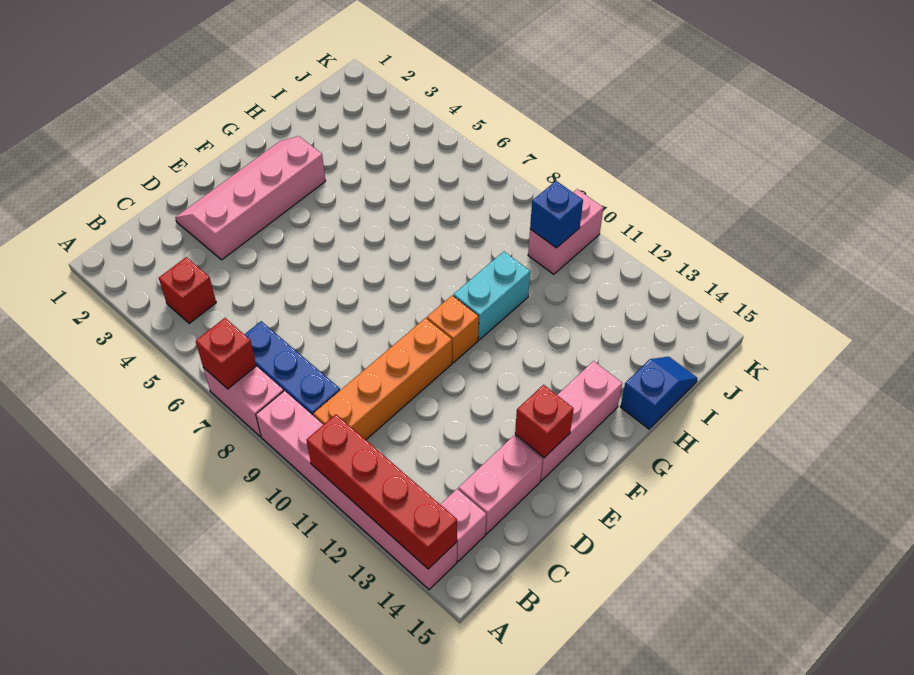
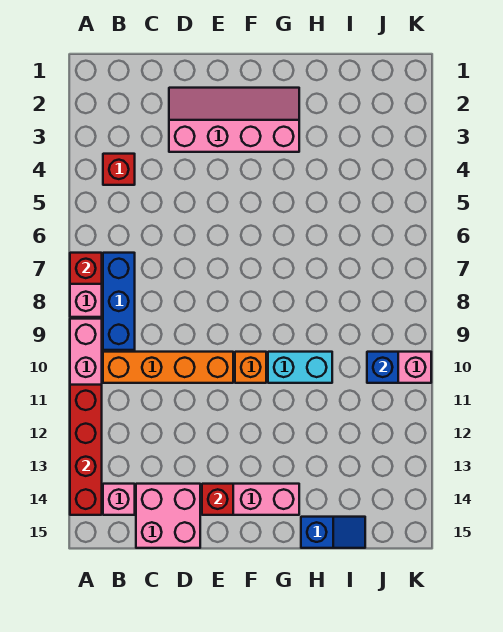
pink 1x2 brick [458,436,543,534] -> pink 2x2 brick [136,484,200,548]

